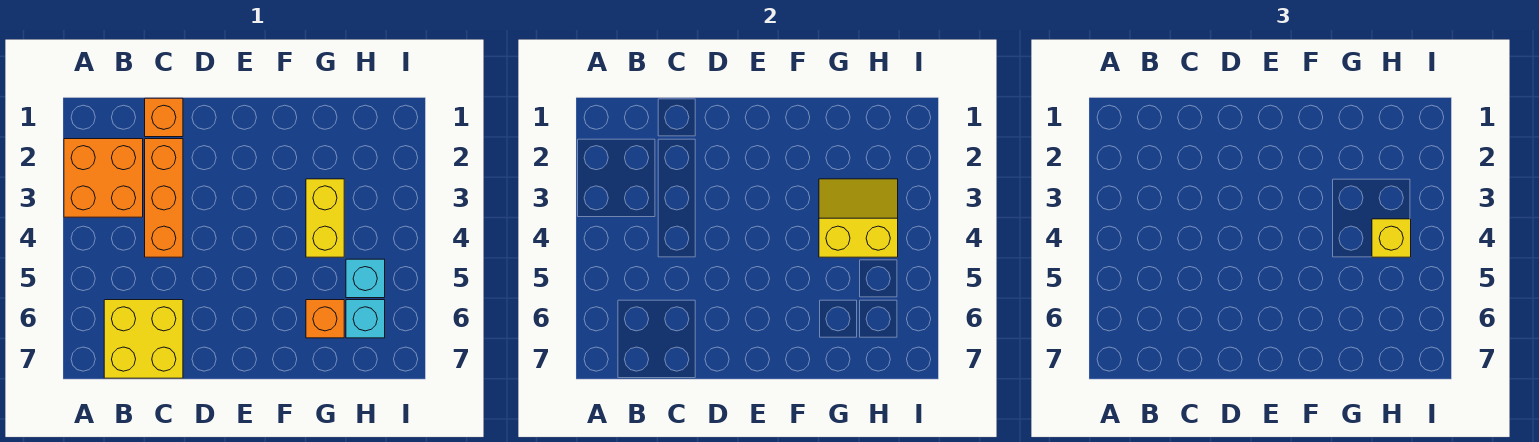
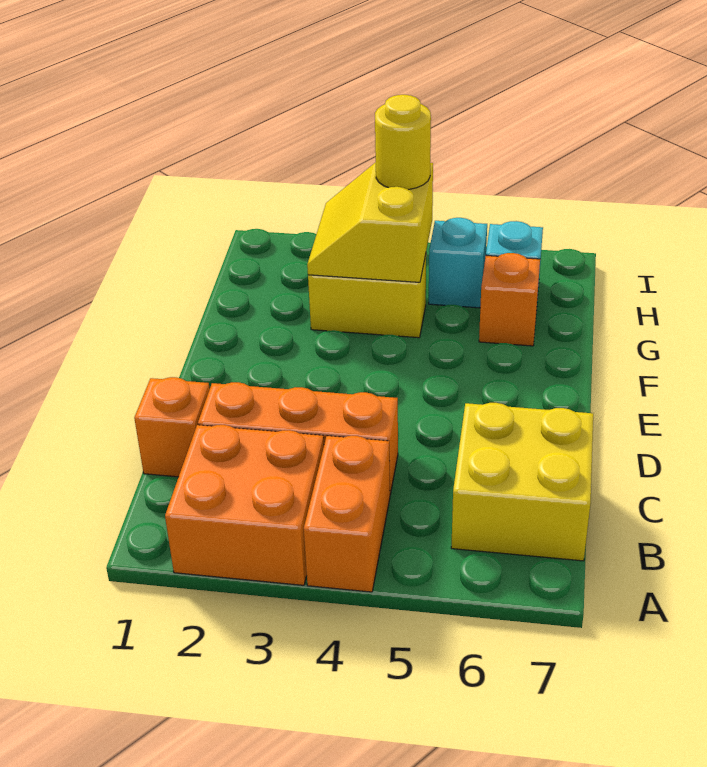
none -> orange 1x2 brick [304,436,390,592]
yellow 1x1 brick [1372,219,1411,257] -> yellow 1x1 round brick [375,95,431,190]

